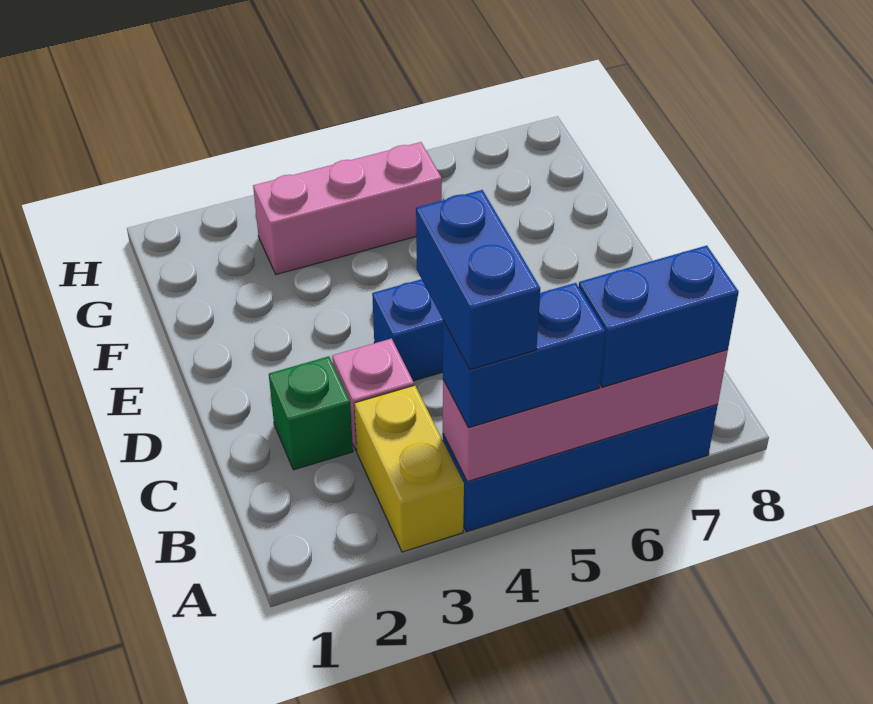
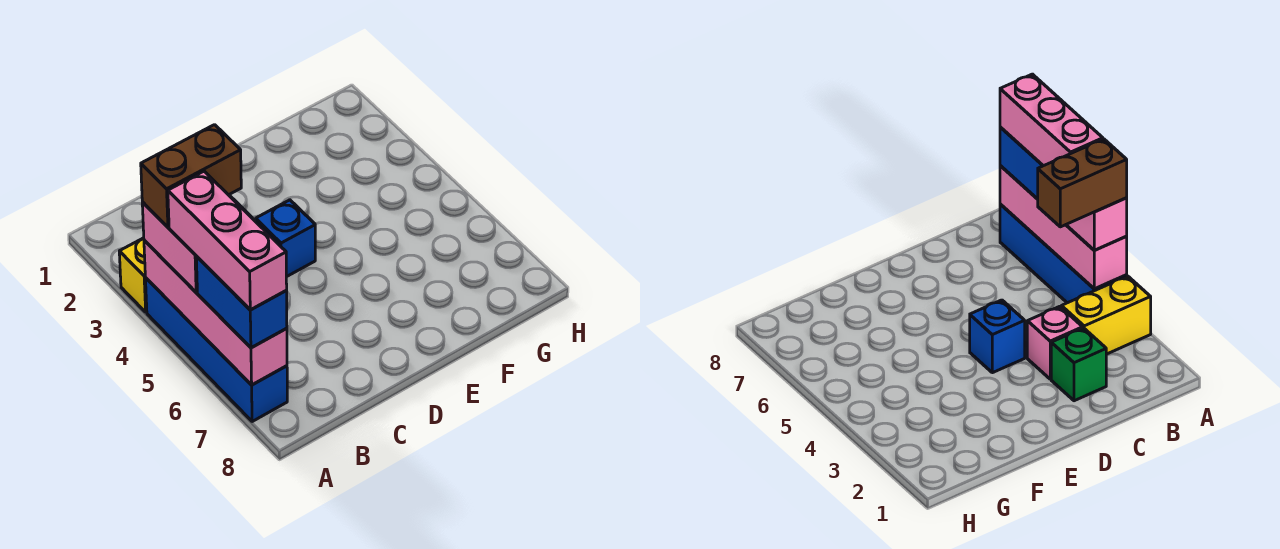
blue 1x2 brick [443,283,605,428] -> pink 1x2 brick [142,202,197,292]
blue 1x2 brick [416,190,540,369] -> brown 1x2 brick [141,125,241,227]
pink 1x3 brick [253,142,442,274] -> pink 1x3 brick moved to [168,171,287,310]

